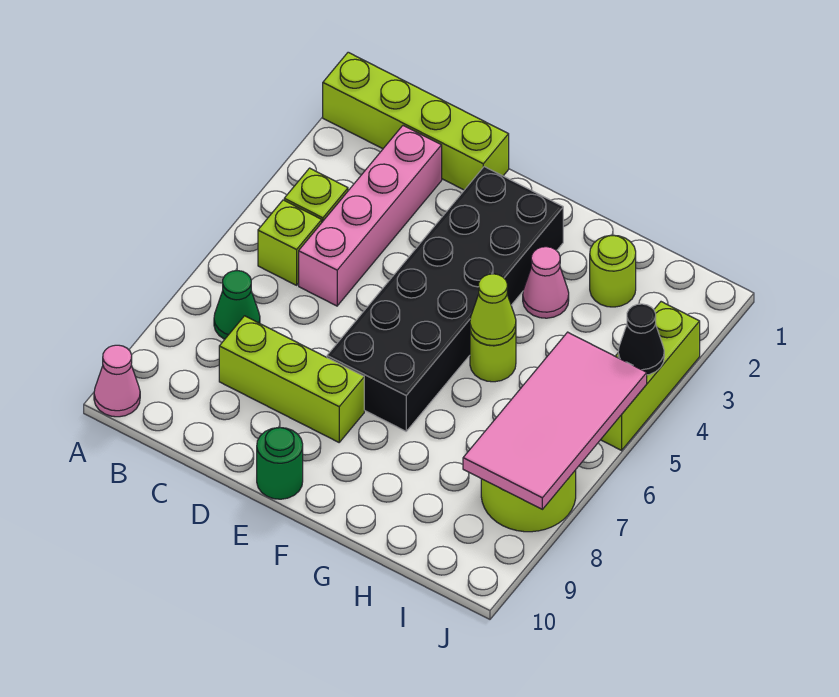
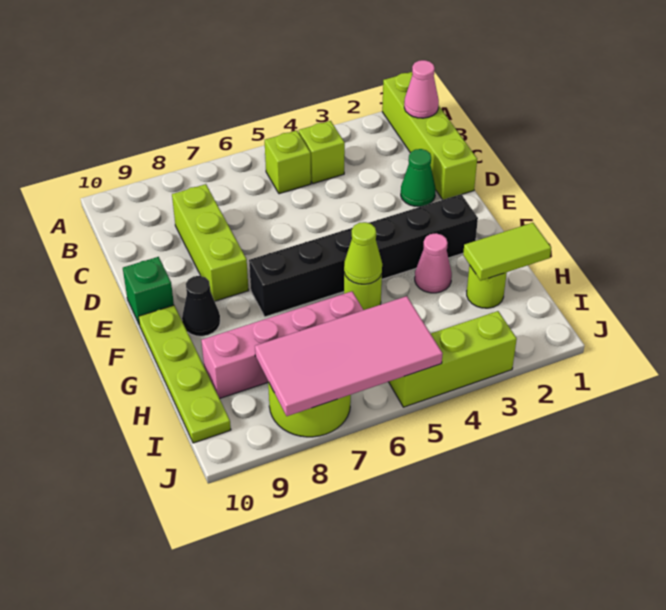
pink 1x1 cone [94,345,140,417] -> pink 1x1 cone moved to [404,60,439,118]
green 1x1 cone [214,271,260,339] -> green 1x1 cone moved to [401,149,436,207]
pink 1x4 brick [299,126,442,306] -> pink 1x4 brick moved to [201,291,363,399]
black 2x6 brick [327,167,563,431] -> black 1x6 brick [249,194,478,317]
green 1x1 round brick [257,427,303,499] -> green 1x1 brick [123,257,174,325]
none -> lime 1x4 plate [138,305,231,443]
none -> lime 1x2 tile [463,223,551,280]
black 1x1 cone [618,304,664,375] -> black 1x1 cone moved to [182,276,220,336]

